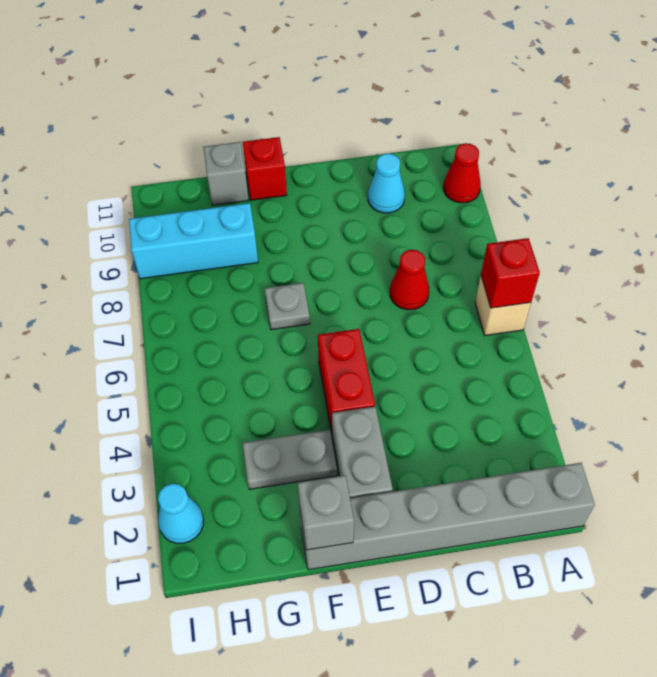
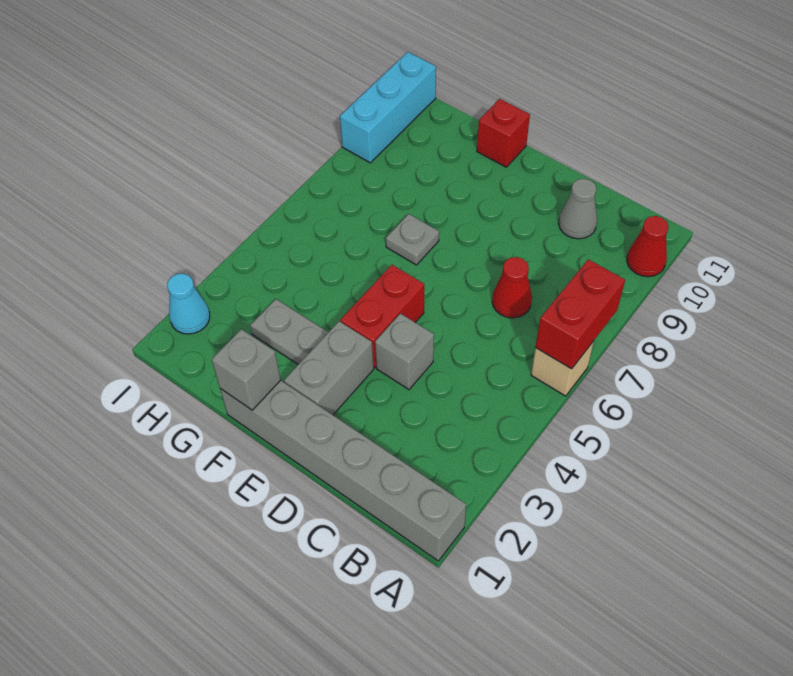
red 1x1 brick [481,238,540,308] -> red 1x2 brick [535,259,625,369]
cyan 1x1 cone [368,154,405,213] -> grey 1x1 cone [559,179,597,239]
cyan 1x3 brick [129,203,258,279] -> cyan 1x3 brick turned to [340,52,436,163]
grey 1x1 brick [203,142,249,205] -> grey 1x1 brick moved to [375,314,434,389]

